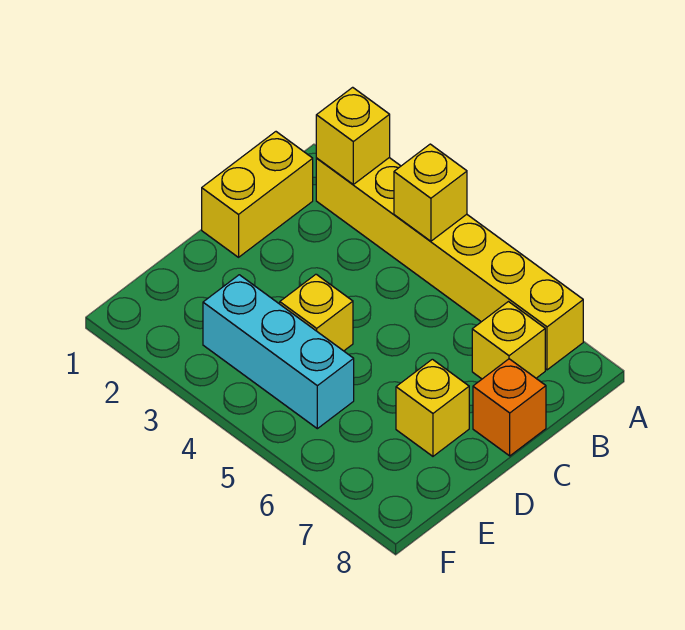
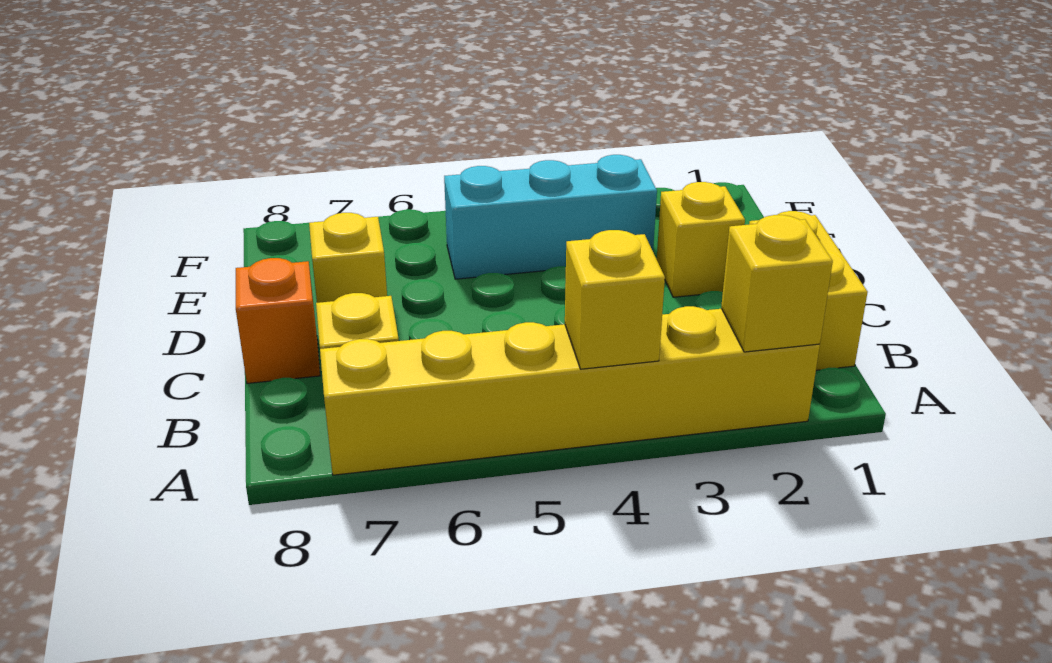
yellow 1x1 brick [280,274,353,351] -> yellow 1x1 brick moved to [657,182,745,297]

